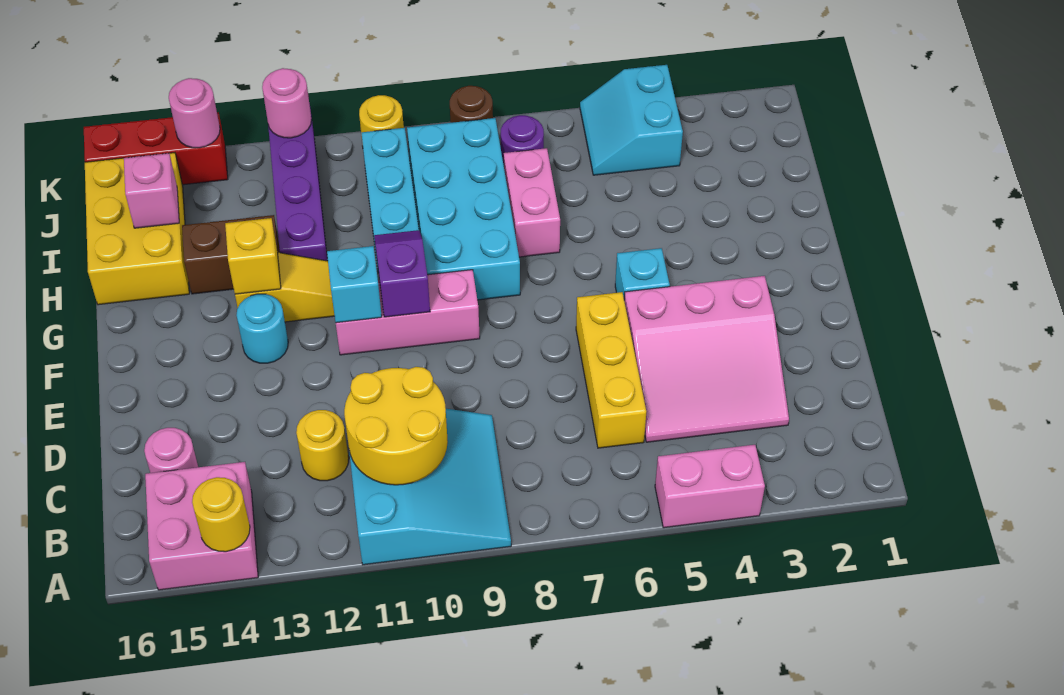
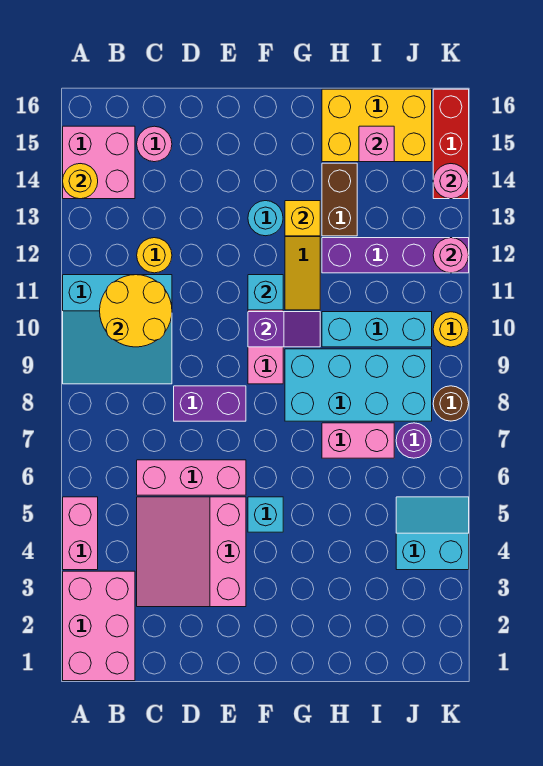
none -> pink 2x3 brick [63,571,135,681]
yellow 1x3 brick [576,292,646,448] -> pink 1x3 brick [137,460,246,495]
none -> purple 1x2 brick [174,386,246,421]

